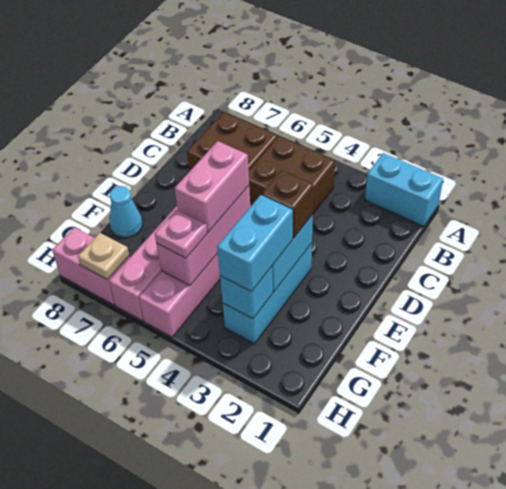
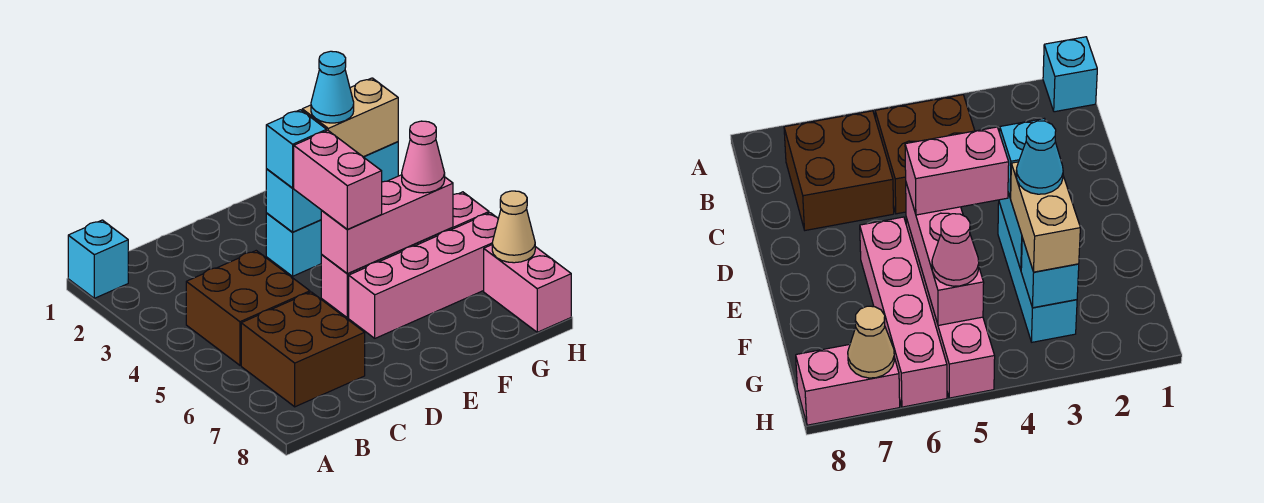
cyan 1x2 brick [365,153,443,226] -> cyan 1x1 brick [68,220,128,298]
brown 1x1 brick [262,170,313,238] -> cyan 1x1 brick [266,110,327,188]
pink 1x2 brick [175,141,249,232] -> pink 1x2 brick turned to [294,131,382,229]
cyan 1x2 brick [217,195,293,292] -> tan 1x2 brick [302,78,398,157]
cyan 1x1 cone [110,186,143,238] -> cyan 1x1 cone moved to [311,51,354,123]
pink 1x1 plate [155,210,207,258] -> pink 1x1 cone [402,121,445,193]
tan 1x1 plate [78,233,129,279] -> tan 1x1 cone [492,191,535,263]

